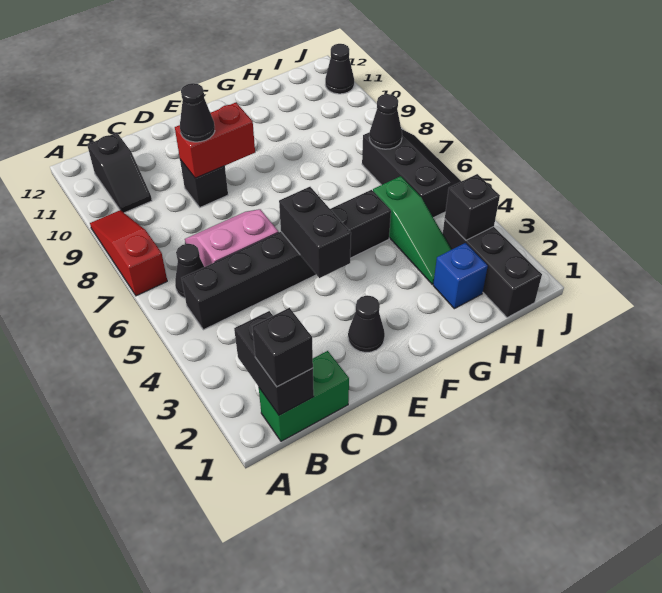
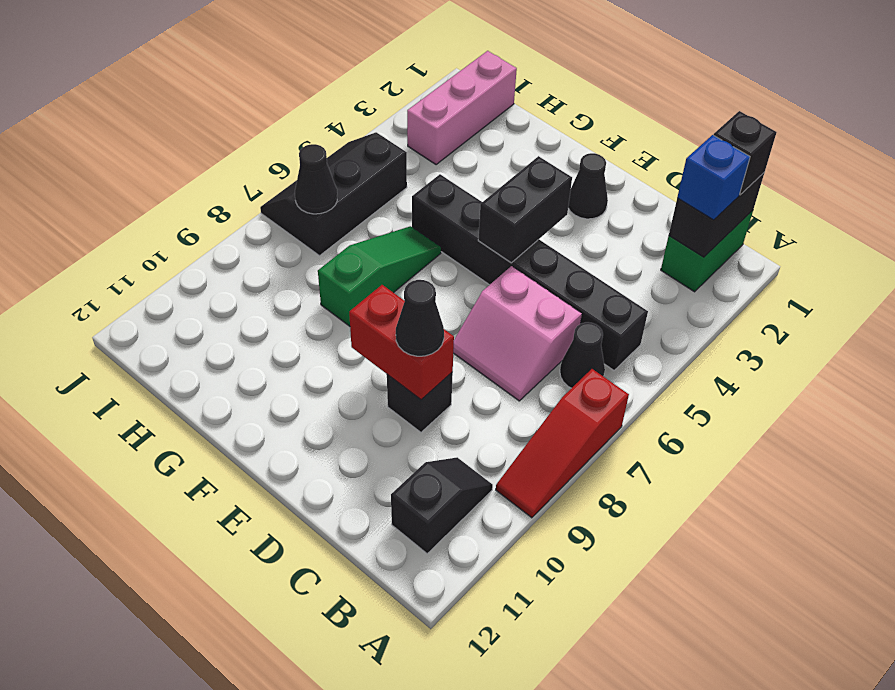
green 1x2 brick [259,351,349,441] -> green 1x2 brick turned to [661,210,753,292]
blue 1x1 brick [433,243,488,309] -> blue 1x1 brick moved to [677,135,750,220]
green 1x3 slope [373,176,452,284] -> green 1x3 slope moved to [318,226,441,326]
black 1x3 brick [443,219,542,318] -> pink 1x3 brick [407,51,517,165]
black 1x1 brick [445,174,500,240] -> none
black 1x1 cone [325,44,354,94] -> none

